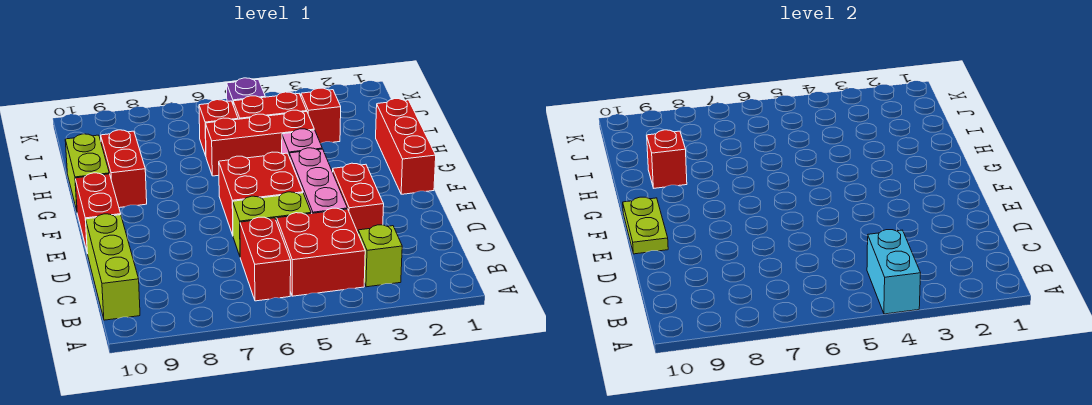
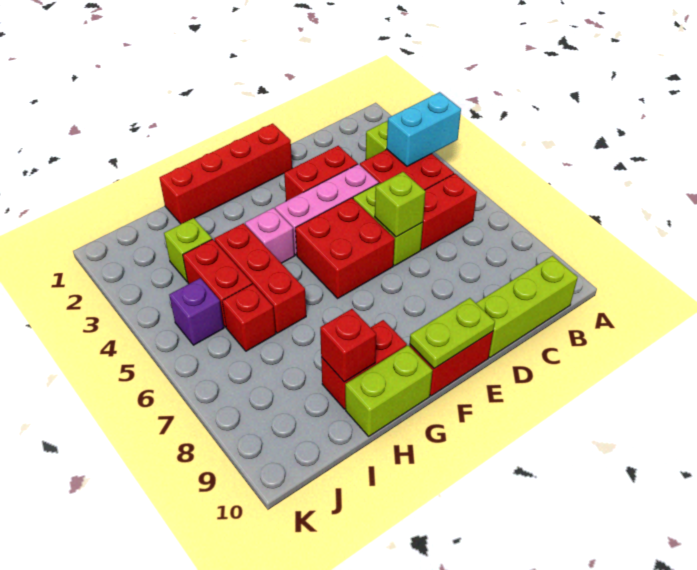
none -> lime 1x1 brick [375,172,425,237]
red 1x3 brick [376,99,436,194] -> red 1x4 brick [159,123,292,224]
red 1x1 brick [301,88,341,143] -> lime 1x1 brick [164,218,212,282]

